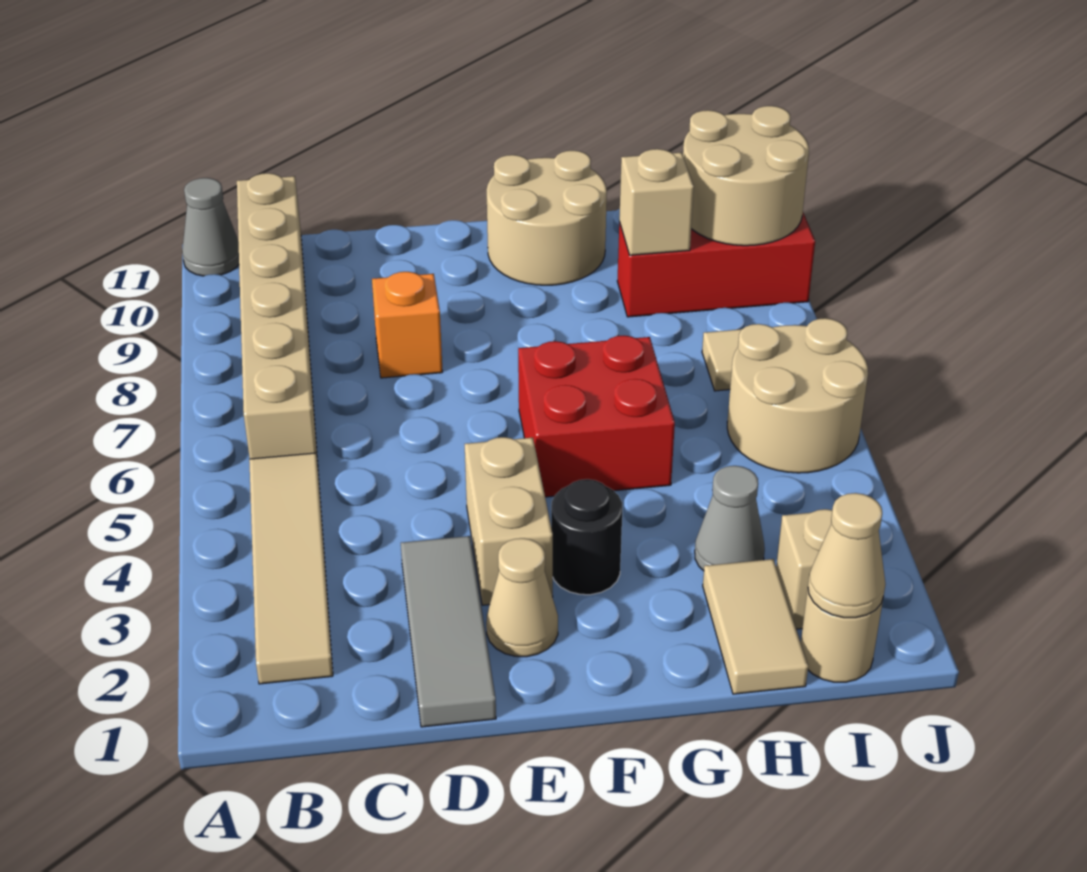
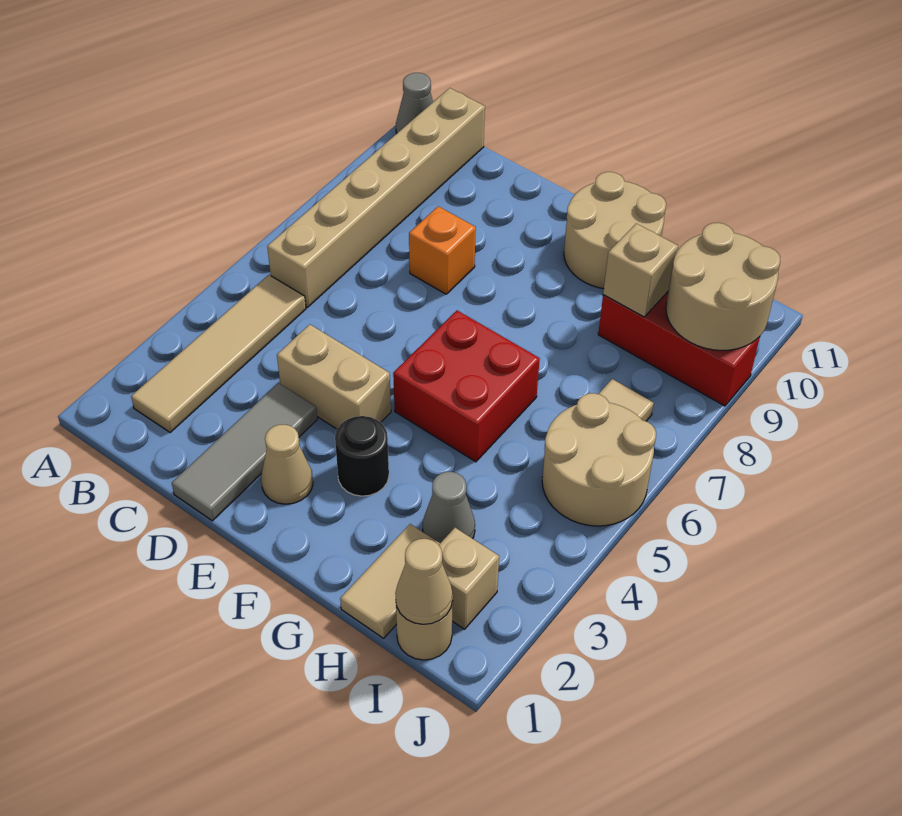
tan 1x2 brick [465,437,553,605] -> tan 1x2 brick turned to [277,324,391,429]

